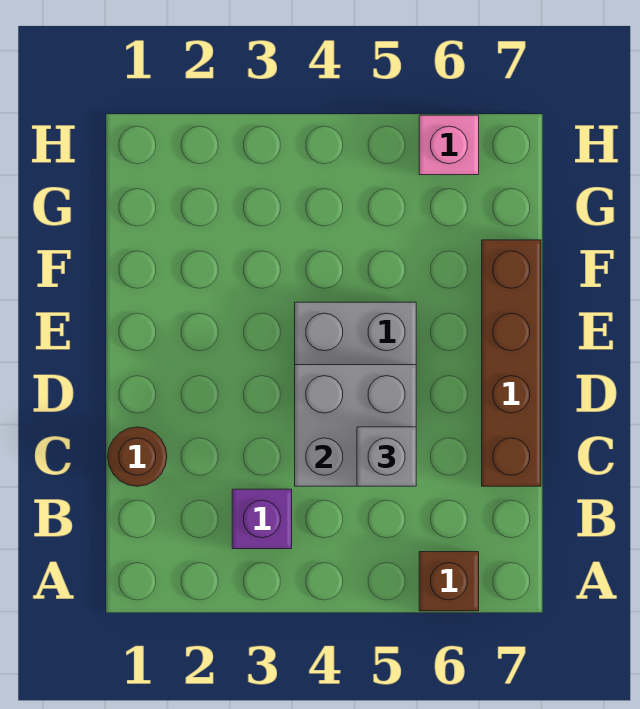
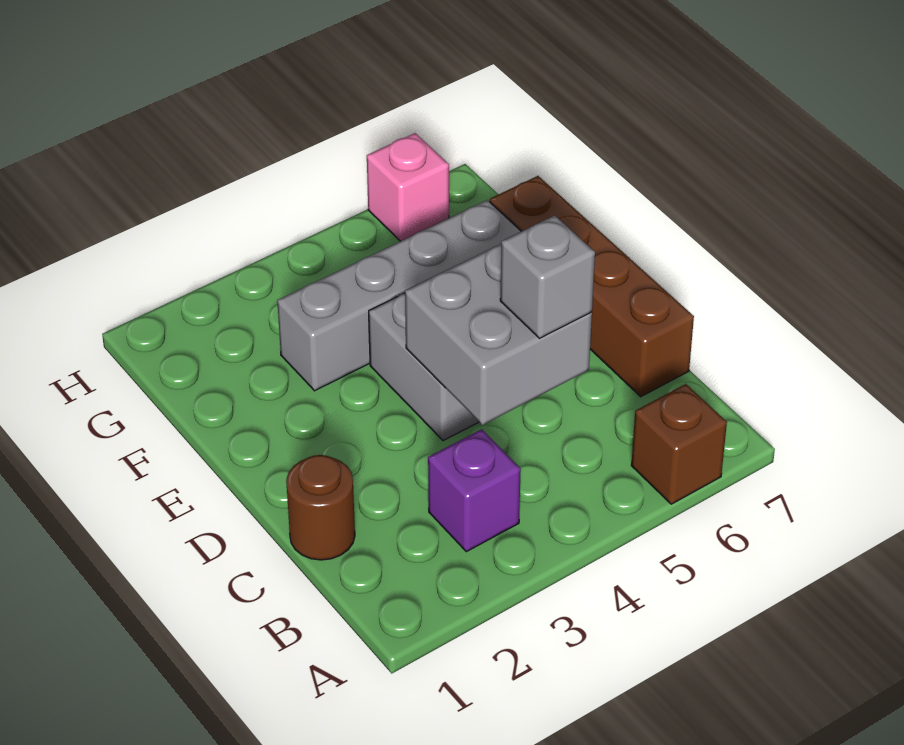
none -> grey 1x4 brick [277,200,521,391]

